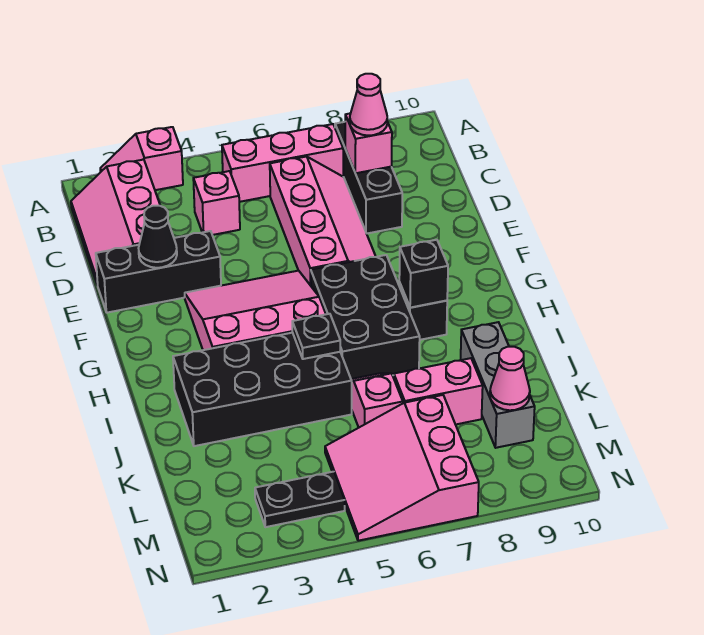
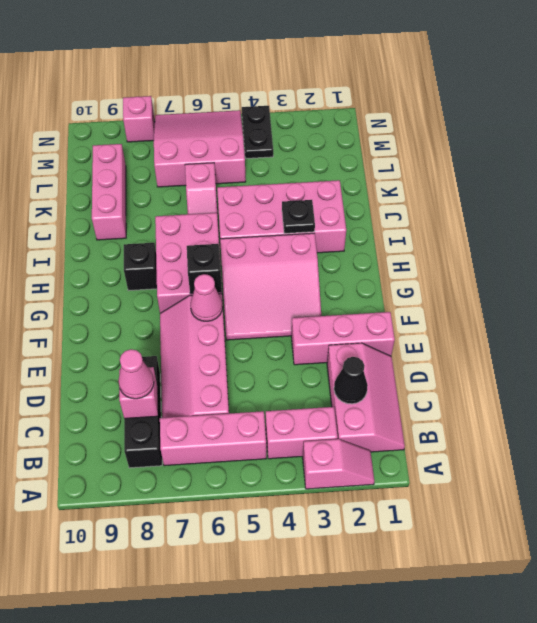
pink 1x1 brick [193,171,240,235] -> pink 1x1 brick moved to [123,96,155,142]
black 1x3 brick [96,231,221,313] -> pink 1x3 brick [291,312,395,365]
black 1x1 cone [139,206,177,268] -> black 1x1 cone moved to [334,357,368,404]
black 2x3 brick [311,255,420,379] -> pink 2x3 brick [155,213,223,313]
black 1x1 brick [399,240,448,308] -> black 1x1 brick moved to [187,244,222,294]
black 2x4 brick [173,333,352,446] -> pink 2x4 brick [217,180,346,253]
black 1x1 plate [292,314,340,359] -> black 1x1 plate moved to [282,200,315,234]
grey 1x3 brick [461,322,535,448] -> pink 1x3 brick [92,144,126,240]
pink 1x2 brick [394,358,483,425] -> pink 1x2 brick moved to [266,407,338,459]
pink 3x3 slope [325,395,479,541] -> pink 3x3 slope turned to [154,110,246,187]
pink 1x1 cone [490,347,530,410] -> pink 1x1 cone moved to [190,274,223,321]
black 1x2 plate [255,472,345,527] -> black 1x2 plate turned to [242,106,273,158]

